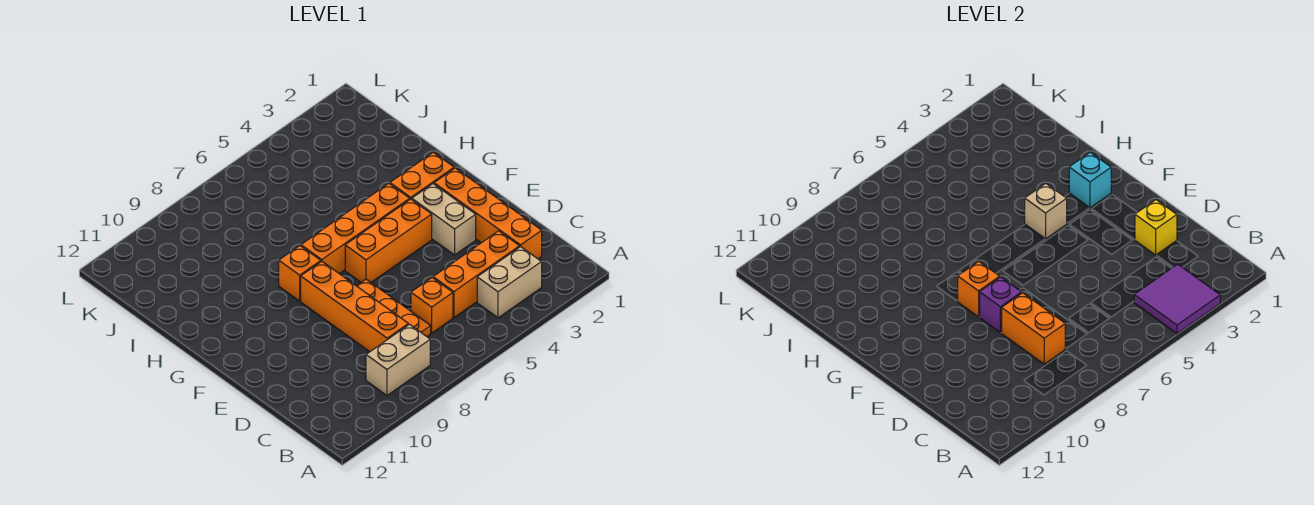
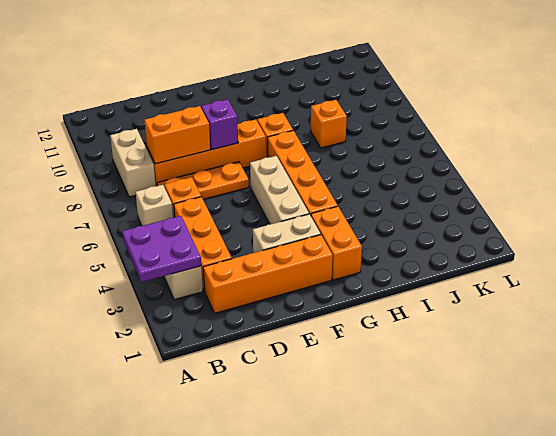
purple 2x2 tile [1134,264,1220,333] -> purple 2x2 plate [122,216,201,282]
yellow 1x1 brick [1135,200,1177,255] -> none
orange 1x3 brick [345,199,432,282] -> tan 1x3 brick [250,156,309,224]
orange 1x1 brick [958,261,1000,317] -> orange 1x1 brick moved to [311,100,347,148]
cyan 1x1 brick [1069,152,1111,208] -> none
tan 1x1 brick [1025,184,1067,239] -> tan 1x1 brick moved to [136,185,173,226]

